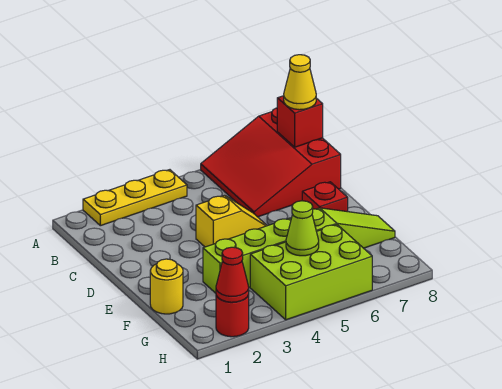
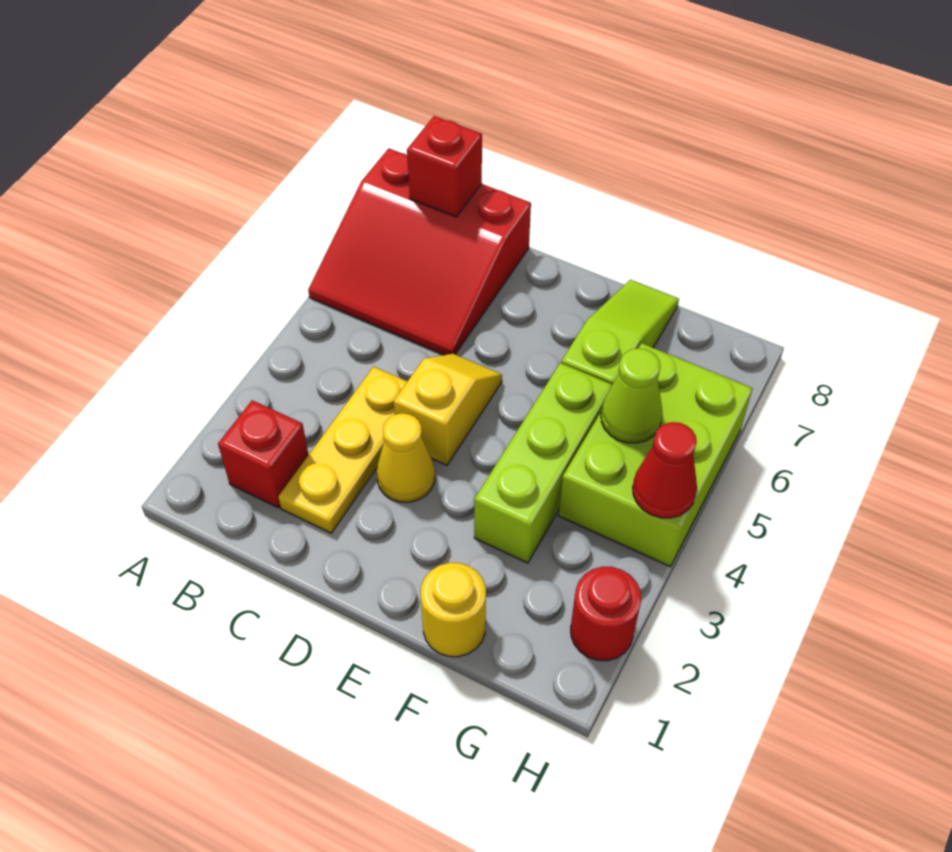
yellow 1x3 plate [83,170,187,226] -> yellow 1x3 plate moved to [278,367,407,533]
yellow 1x1 cone [284,55,316,110] -> yellow 1x1 cone moved to [377,413,435,502]
red 1x1 brick [302,182,348,212] -> red 1x1 brick moved to [218,400,308,508]
red 1x1 cone [216,247,249,302] -> red 1x1 cone moved to [633,422,697,518]

